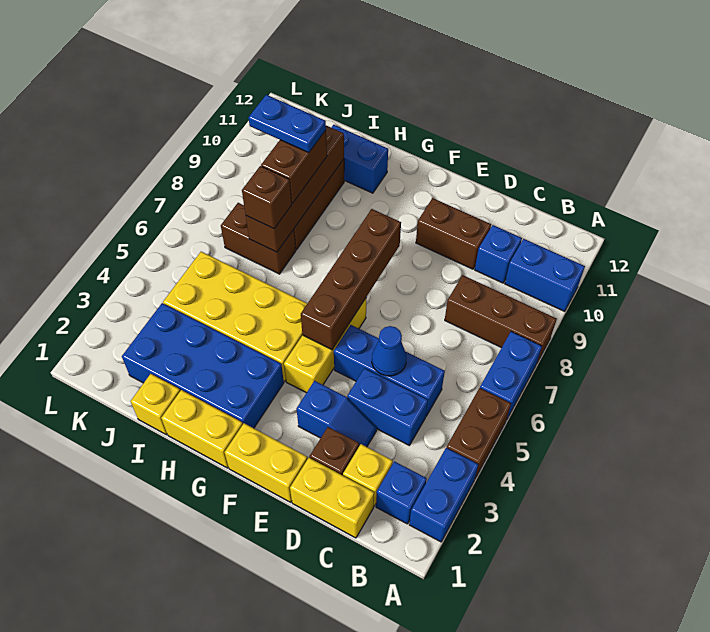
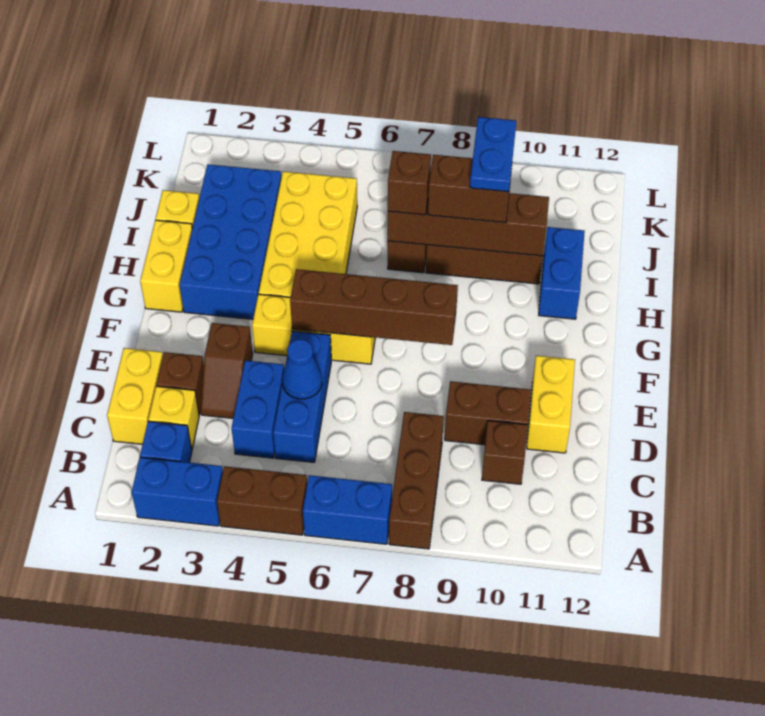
blue 1x2 brick [505,239,585,311] -> none
blue 1x1 brick [475,225,522,283] -> brown 1x1 brick [482,421,528,484]
blue 1x2 slope [297,381,377,447] -> brown 1x2 slope [201,323,253,418]
brown 1x2 brick [416,198,491,269] -> brown 1x2 brick turned to [445,381,531,445]
yellow 1x2 brick [225,423,307,502] -> yellow 1x2 brick moved to [527,356,575,453]

